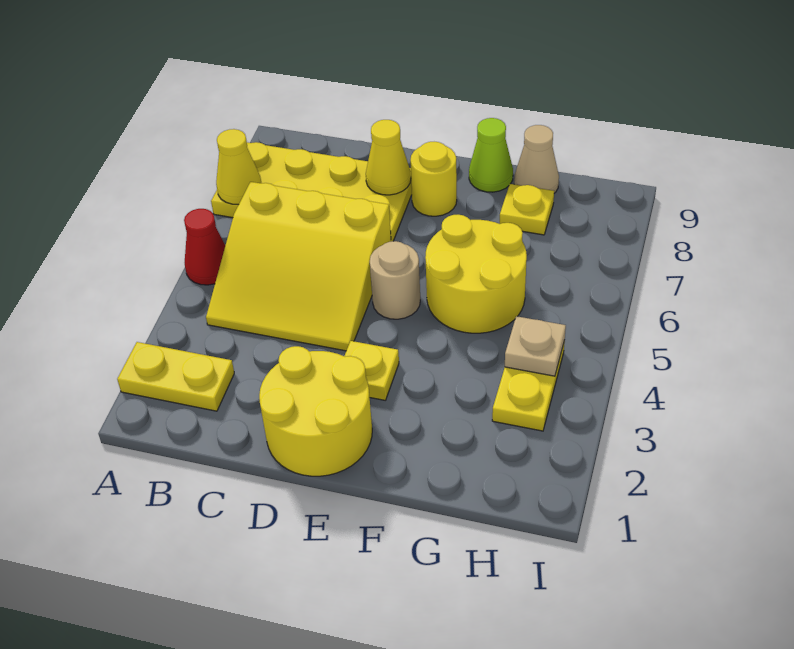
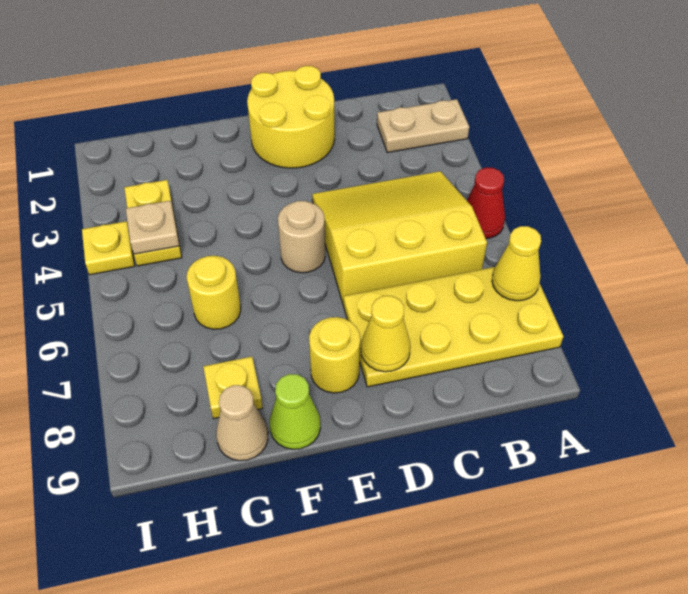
yellow 1x2 plate [117,342,234,411] -> tan 1x2 plate [377,99,469,153]
yellow 1x1 plate [344,341,399,400] -> yellow 1x1 plate moved to [82,221,135,275]
yellow 2x2 round brick [425,215,527,333] -> yellow 1x1 round brick [187,256,241,329]

